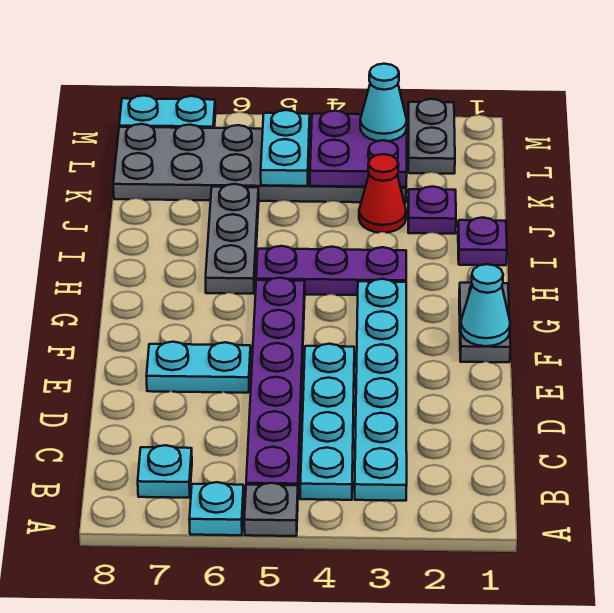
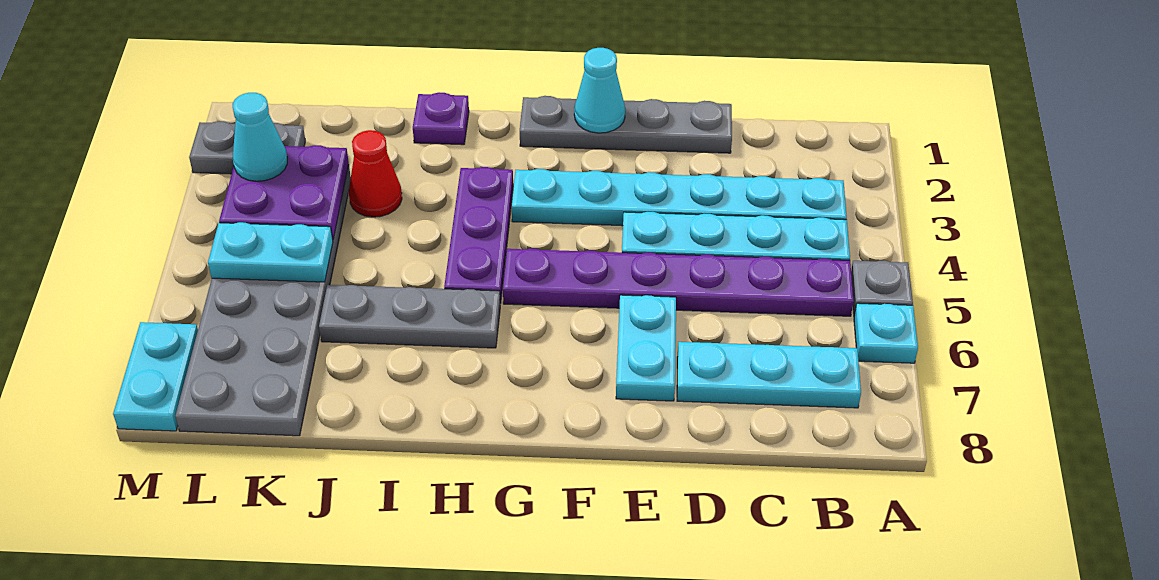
cyan 1x1 plate [138,445,192,498] -> cyan 1x3 plate [677,342,861,408]
grey 1x2 plate [459,283,510,362] -> grey 1x4 plate [520,96,732,153]
purple 1x1 plate [408,186,456,234] -> none

